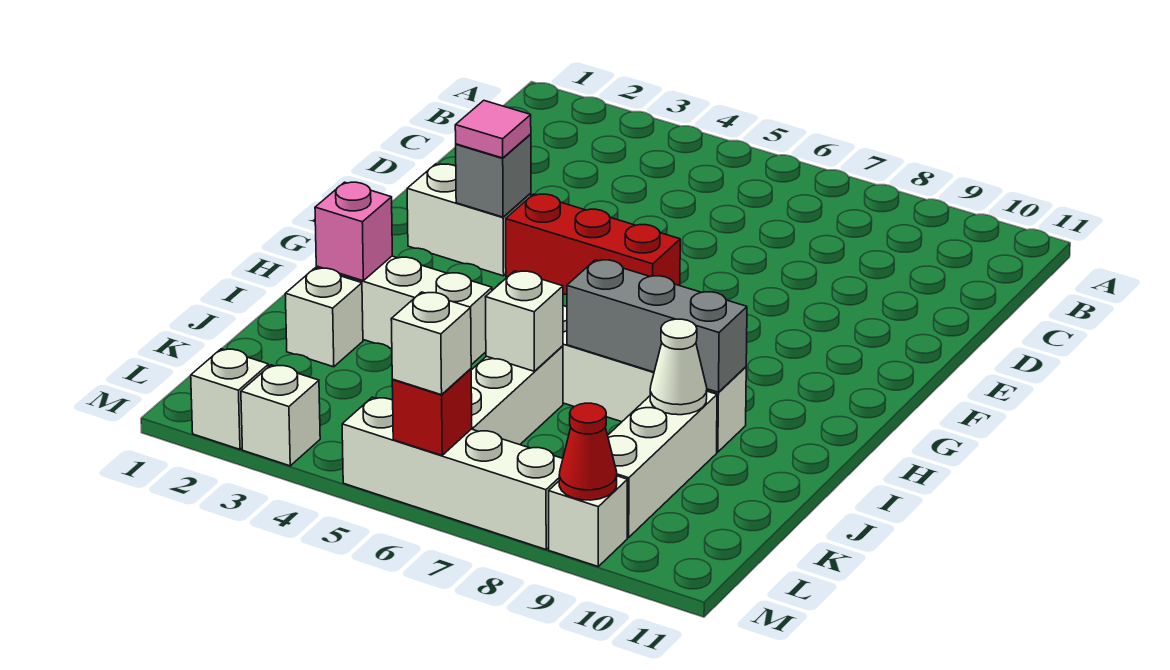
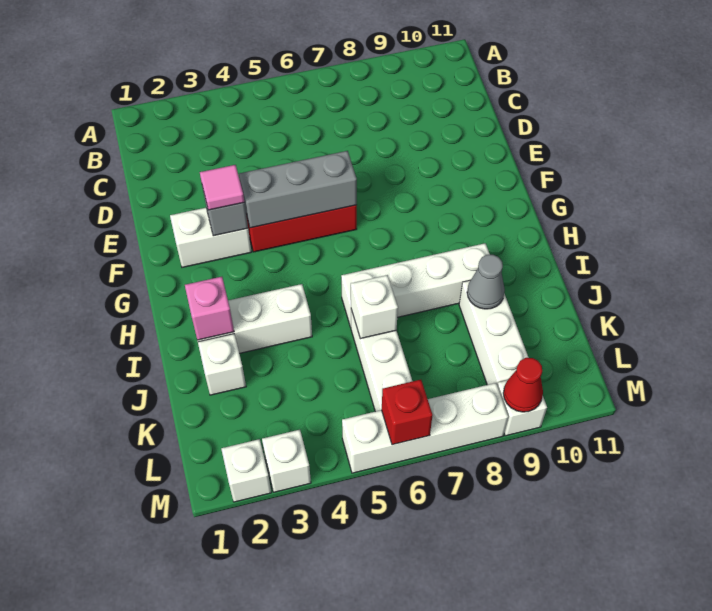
grey 1x3 brick [567,260,747,392] -> grey 1x3 brick moved to [239,151,357,228]
white 1x1 cone [650,319,707,415] -> grey 1x1 cone [467,255,505,309]
white 1x1 brick [391,292,471,395] -> none

